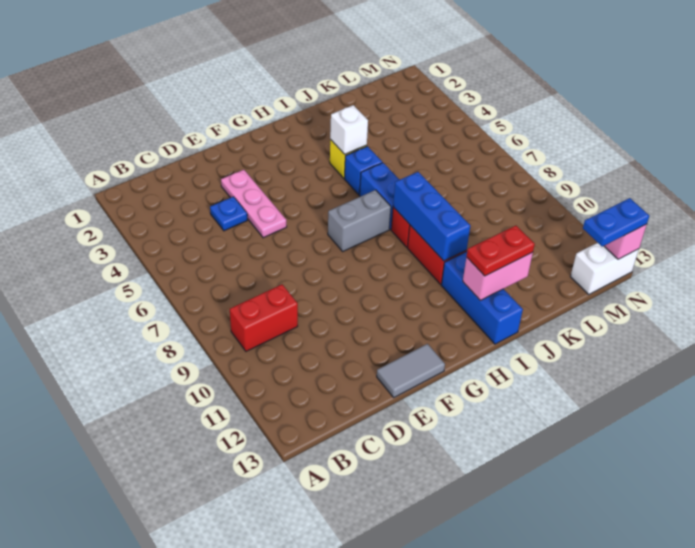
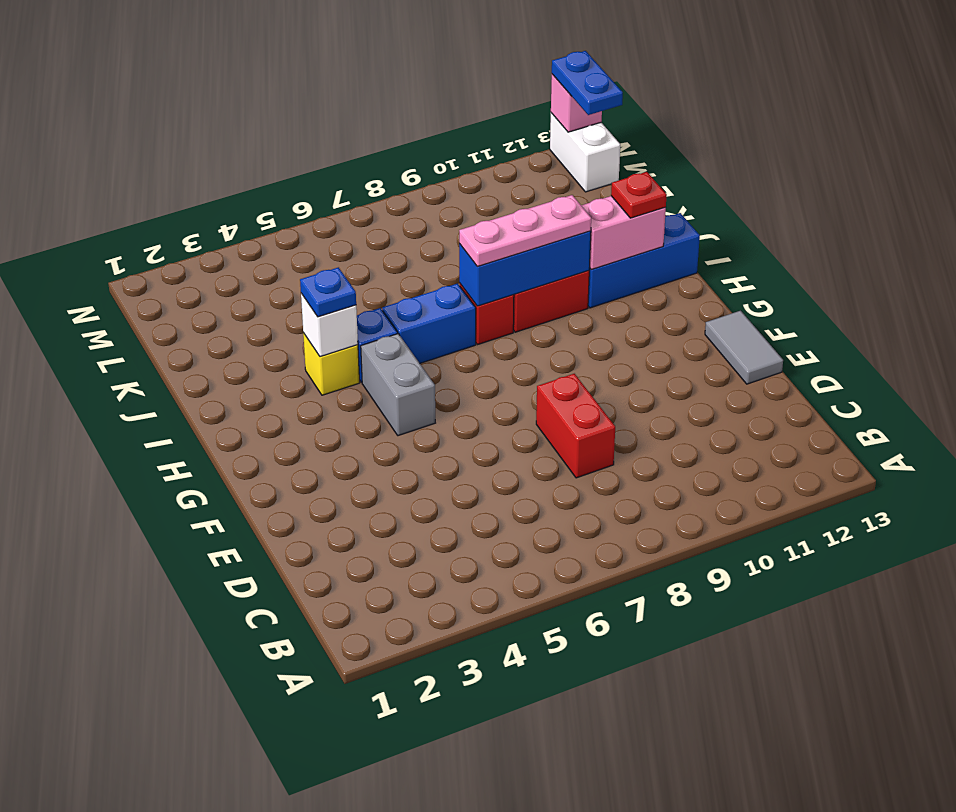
red 1x2 brick [230,285,298,351] -> red 1x2 brick moved to [536,374,615,478]
blue 1x1 plate [210,197,247,231] -> blue 1x1 plate moved to [300,267,356,317]
pink 1x3 plate [221,170,287,238] -> pink 1x3 plate moved to [459,195,591,266]
grey 1x2 brick [328,190,391,251] -> grey 1x2 brick moved to [361,334,435,436]
pink 1x2 brick [463,252,533,300] -> pink 1x2 brick turned to [581,196,666,270]
red 1x2 plate [467,226,535,276] -> red 1x1 plate [611,172,667,218]

